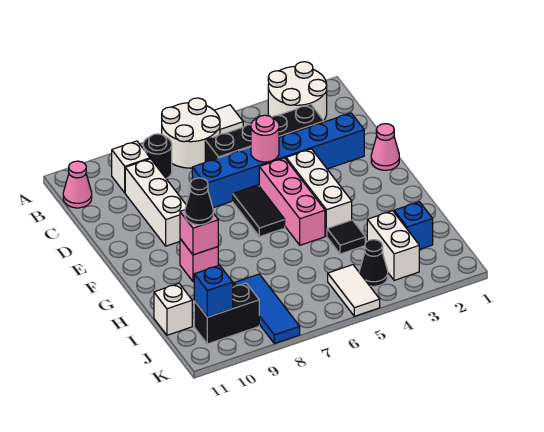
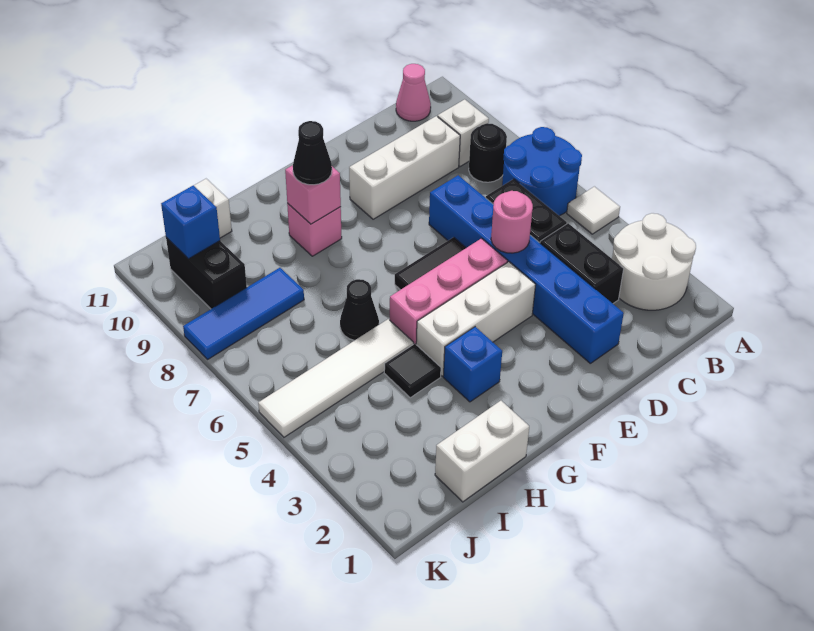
white 2x2 round brick [162,98,220,168] -> blue 2x2 round brick [502,127,582,216]
pink 1x1 cone [371,124,399,170] -> none
blue 1x1 brick [394,202,433,250] -> blue 1x1 brick moved to [443,327,502,402]
white 1x2 brick [367,211,419,280] -> white 1x2 brick moved to [435,401,529,502]
black 1x1 cone [359,240,388,286] -> black 1x1 cone moved to [340,279,379,341]
white 1x2 tile [328,265,380,316] -> white 1x4 tile [258,319,414,437]

